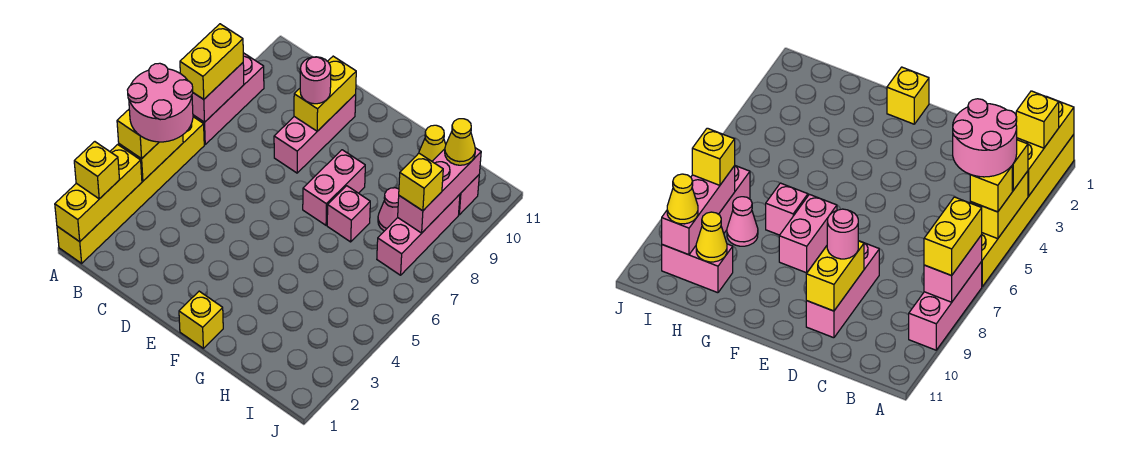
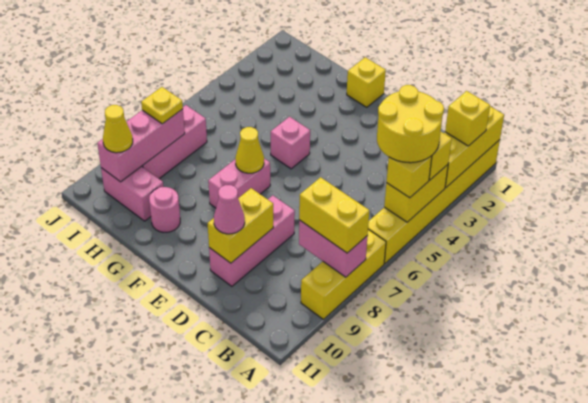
pink 2x2 round brick [128,63,193,142] -> yellow 2x2 round brick [377,85,444,163]
pink 1x3 brick [193,53,264,144] -> yellow 1x3 brick [301,229,386,319]
pink 1x2 brick [192,63,244,122] -> pink 1x2 brick turned to [299,220,367,277]
yellow 1x2 brick [180,24,243,99] -> yellow 1x2 brick turned to [299,177,369,253]
pink 1x1 round brick [300,57,331,104] -> pink 1x1 round brick moved to [149,187,180,232]
pink 1x1 brick [327,186,370,242] -> pink 1x1 brick moved to [271,117,310,169]
pink 1x1 cone [378,188,399,231] -> pink 1x1 cone moved to [214,185,245,234]
yellow 1x1 cone [419,125,446,161] -> yellow 1x1 cone moved to [235,127,264,173]
yellow 1x1 brick [399,153,443,211] -> yellow 1x1 plate [141,87,183,124]

